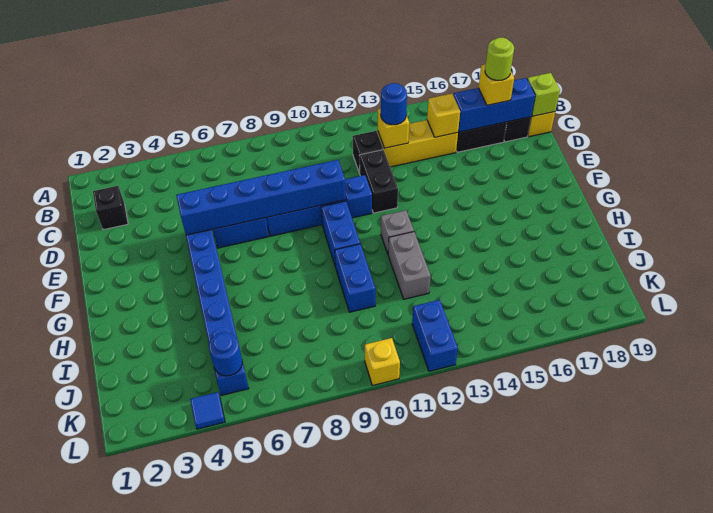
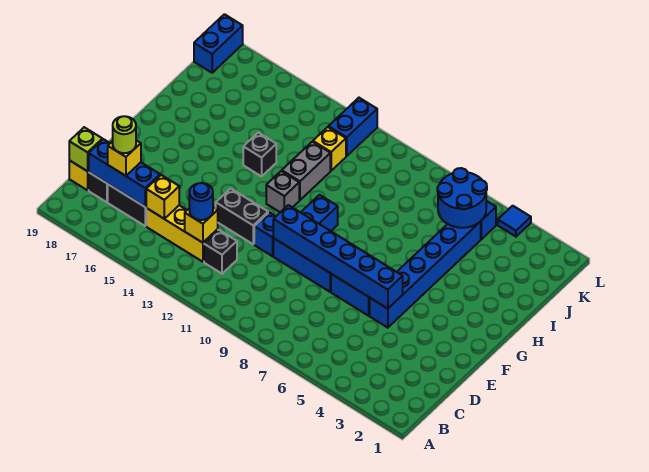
black 1x1 brick [93,186,128,230] -> black 1x1 brick moved to [243,133,276,176]
black 1x2 brick [359,150,398,213] -> black 1x2 brick turned to [216,188,268,244]
blue 1x2 brick [335,244,375,312] -> blue 1x2 brick moved to [194,14,243,73]
blue 1x1 round brick [209,332,242,376] -> blue 2x2 round brick [437,168,487,228]
yellow 1x1 brick [365,338,400,385] -> yellow 1x1 brick moved to [313,127,346,171]

